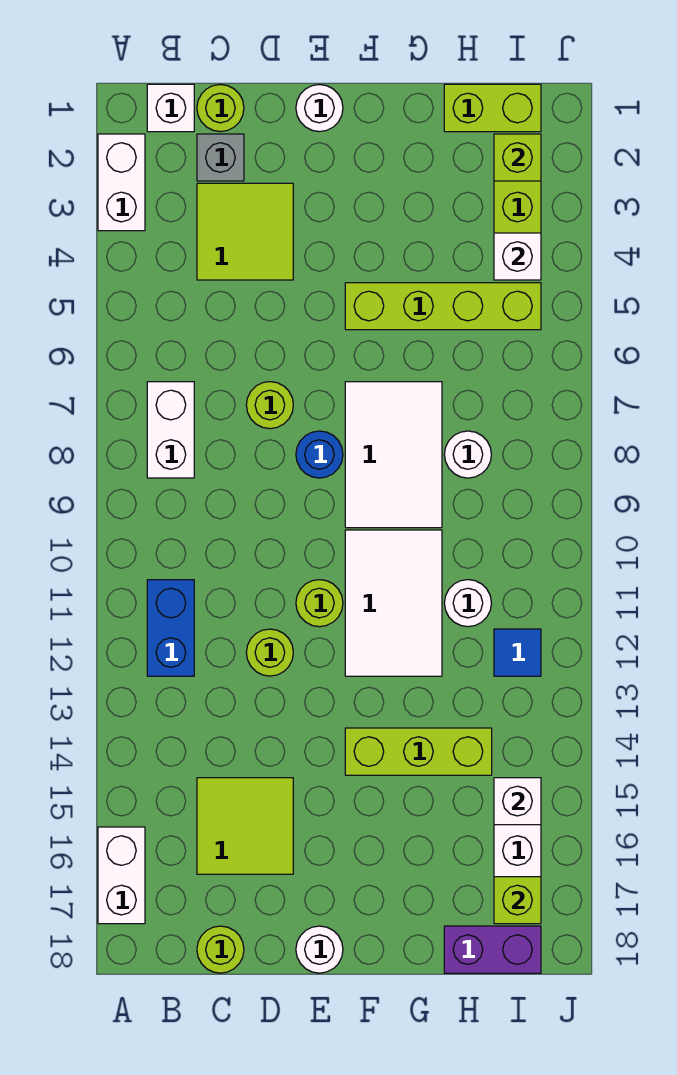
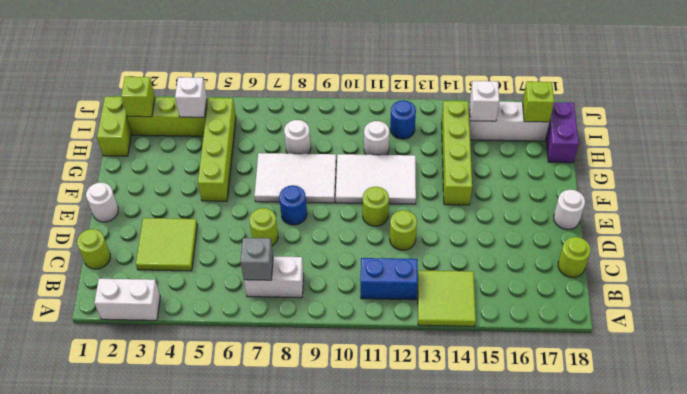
white 1x2 brick [98,827,145,924] -> none
white 1x1 brick [147,84,194,132] -> none
grey 1x1 brick [197,134,244,181] -> grey 1x1 brick moved to [241,238,273,280]
lime 2x2 tile [197,778,293,874] -> lime 2x2 tile moved to [418,271,476,326]
lime 1x3 brick [345,728,492,775] -> lime 1x4 brick [442,101,472,205]
blue 1x1 tile [494,629,541,676] -> blue 1x1 round brick [390,100,416,139]

